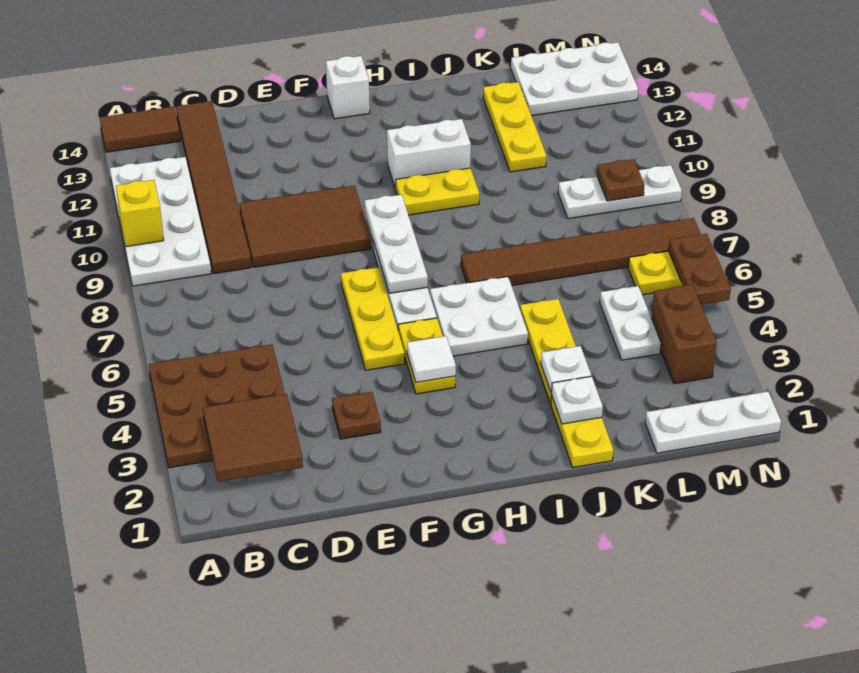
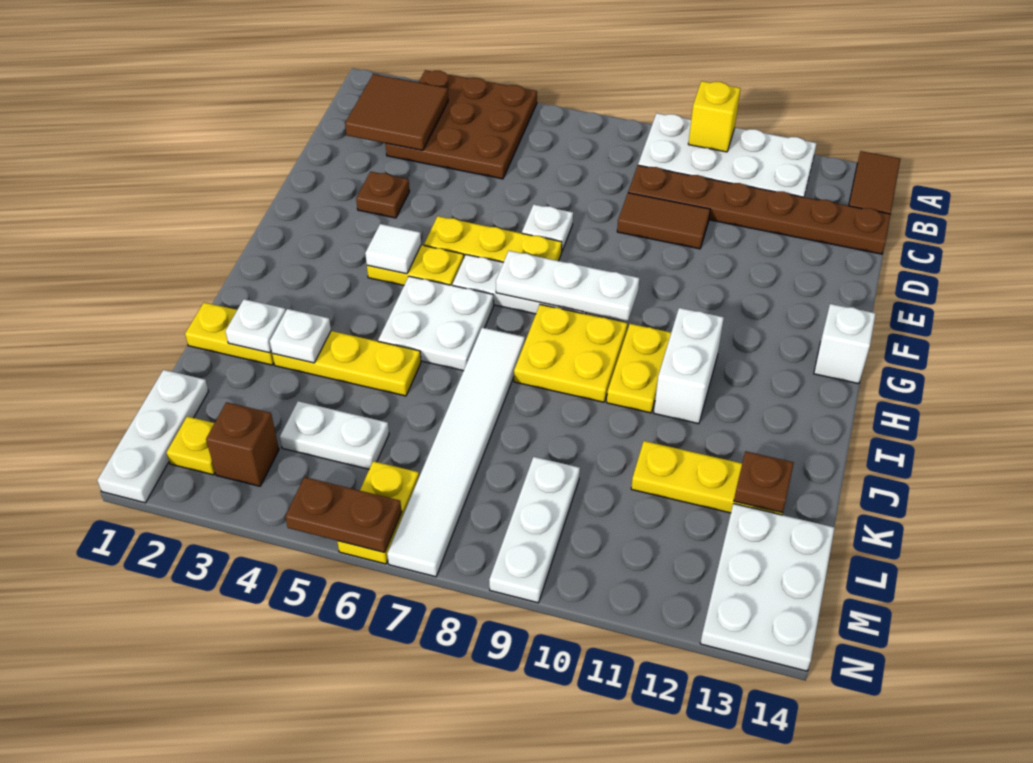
brown 1x6 tile [176,101,251,274] -> brown 1x6 plate [628,165,891,254]
brown 2x3 tile [239,186,371,267] -> brown 1x2 tile [617,193,710,249]
none -> white 1x1 plate [522,204,573,252]
none -> yellow 2x2 plate [514,304,627,402]
brown 1x6 tile [461,218,701,286] -> white 1x6 tile [387,328,525,577]
none -> yellow 1x1 plate [167,416,215,475]
brown 1x2 brick [651,285,717,384] -> brown 1x1 brick [206,402,279,486]
brown 1x1 plate [597,159,645,201] -> brown 1x1 plate moved to [734,451,794,513]

